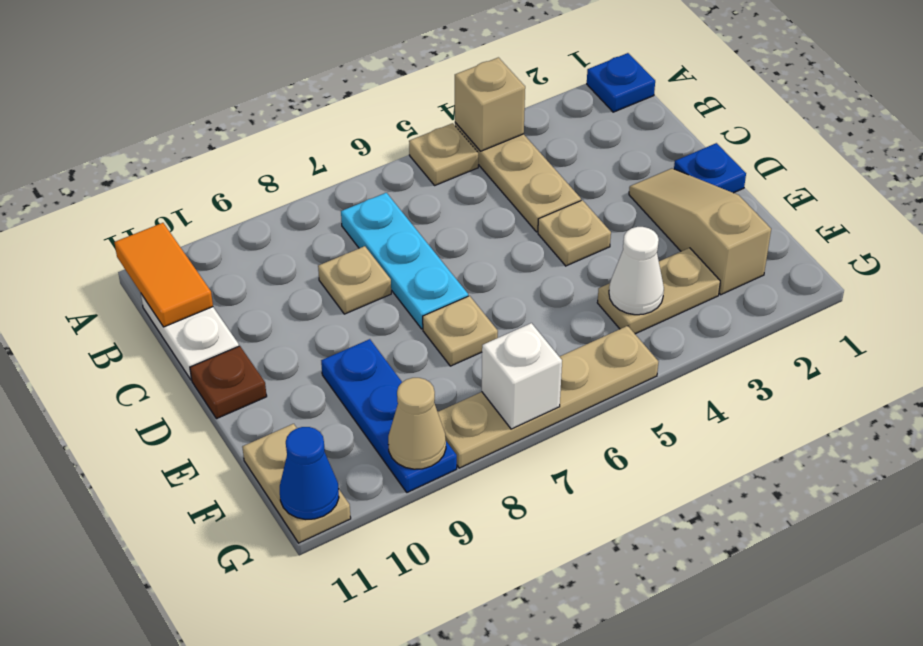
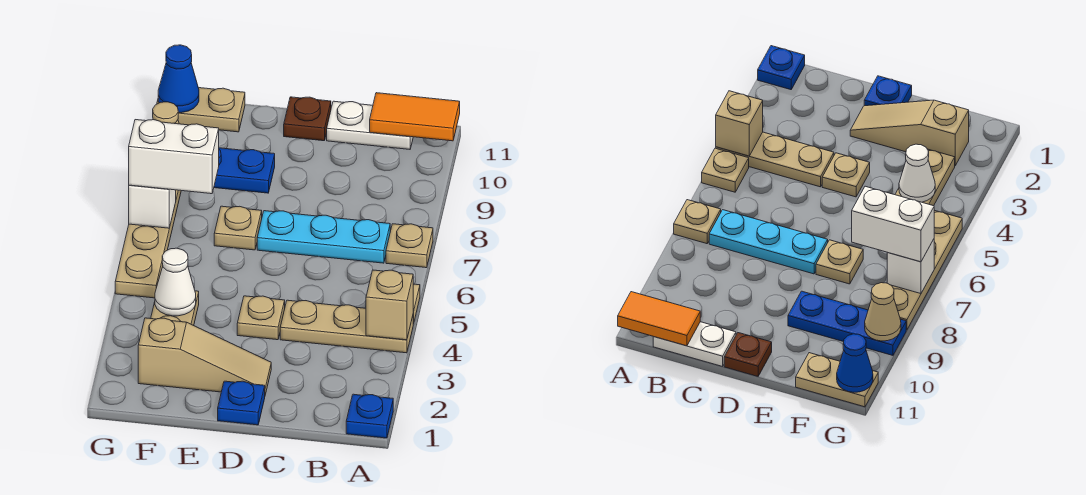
tan 1x1 plate [318,246,391,314] -> tan 1x1 plate moved to [386,224,433,268]
none -> white 1x2 brick [129,120,219,194]

